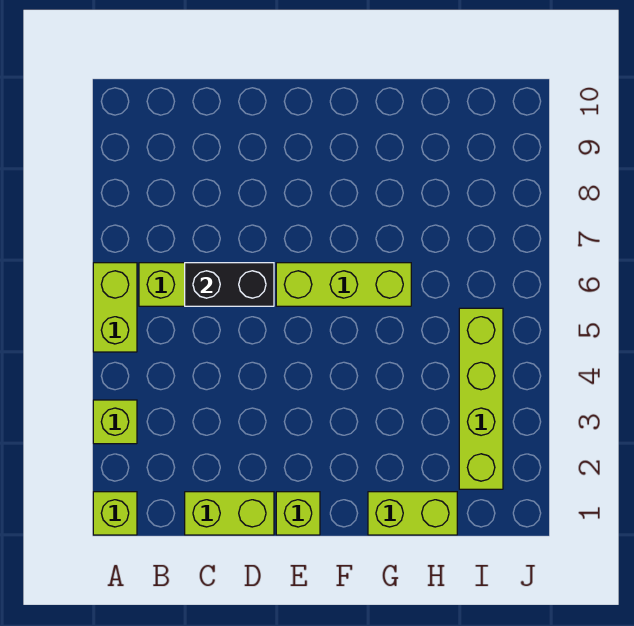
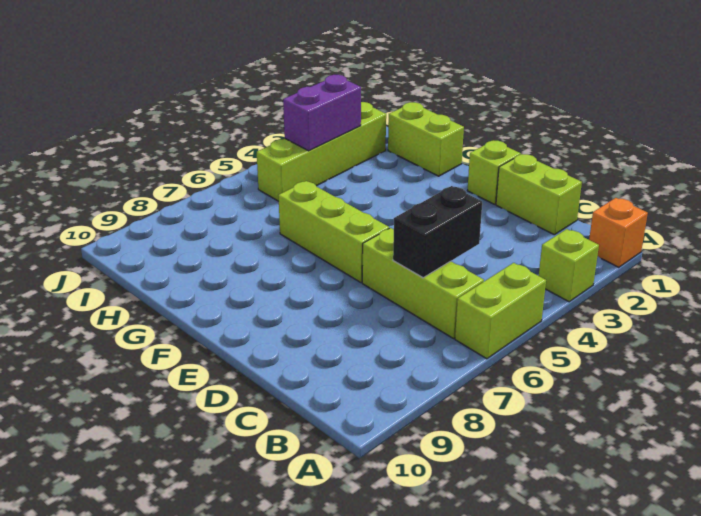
lime 1x1 brick [93,492,137,535] -> orange 1x1 brick [589,198,648,267]
black 1x2 brick [185,263,274,306] -> black 1x2 brick turned to [393,186,482,278]
none -> purple 1x2 brick [283,75,361,151]

